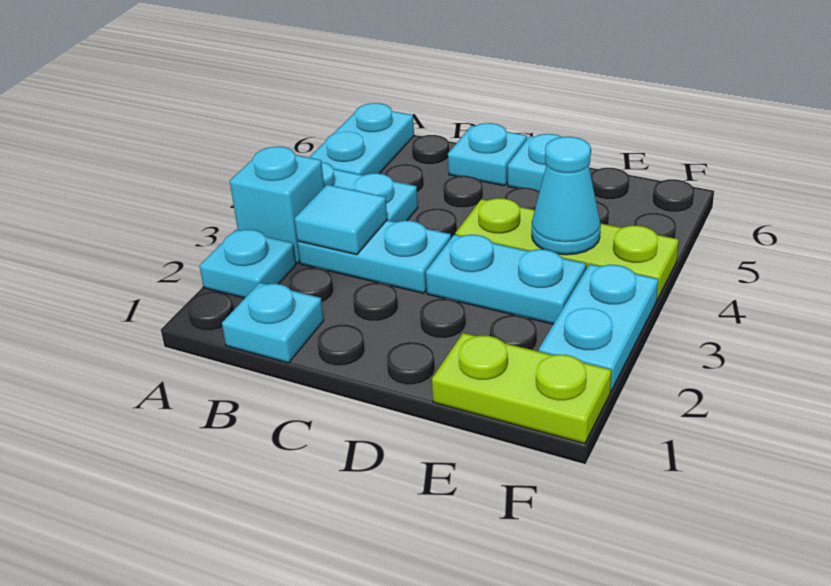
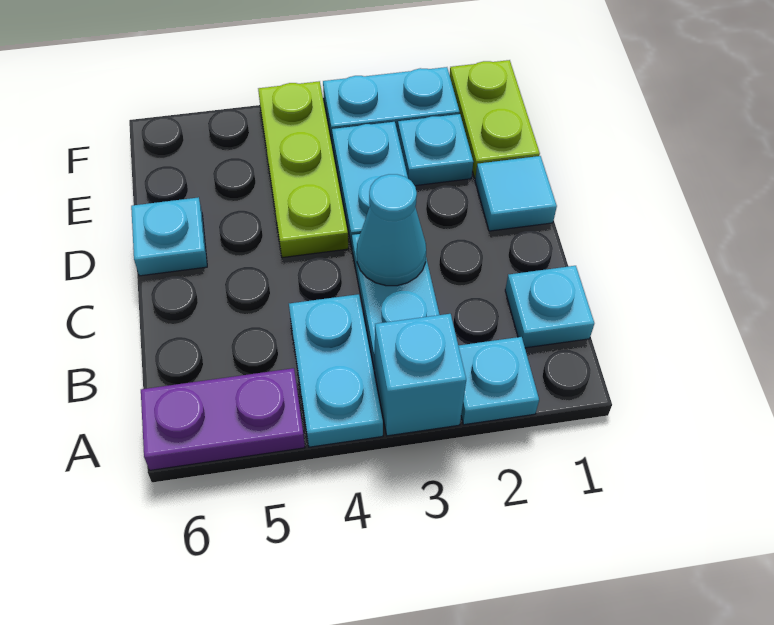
cyan 1x2 plate [309,103,414,175] -> purple 1x2 plate [141,368,305,470]
cyan 1x1 tile [294,185,387,255] -> cyan 1x1 tile moved to [475,156,557,231]
cyan 1x1 plate [448,123,527,186] -> cyan 1x1 plate moved to [398,114,473,186]
cyan 1x1 cone [532,137,601,255] -> cyan 1x1 cone moved to [357,174,426,286]

